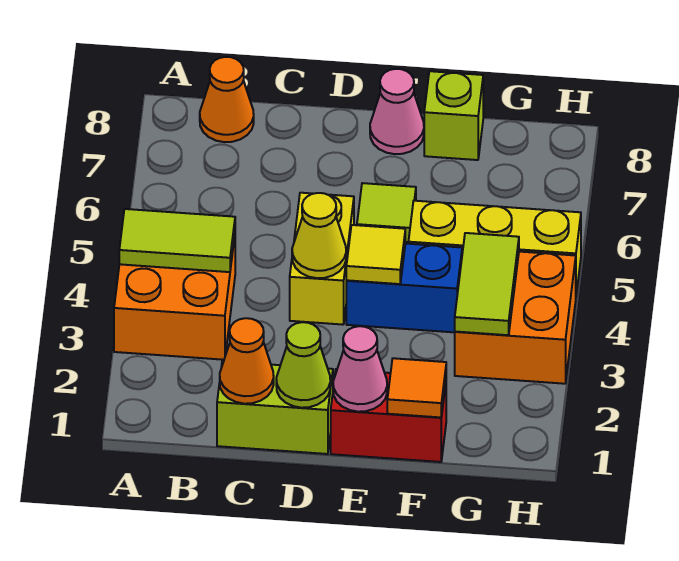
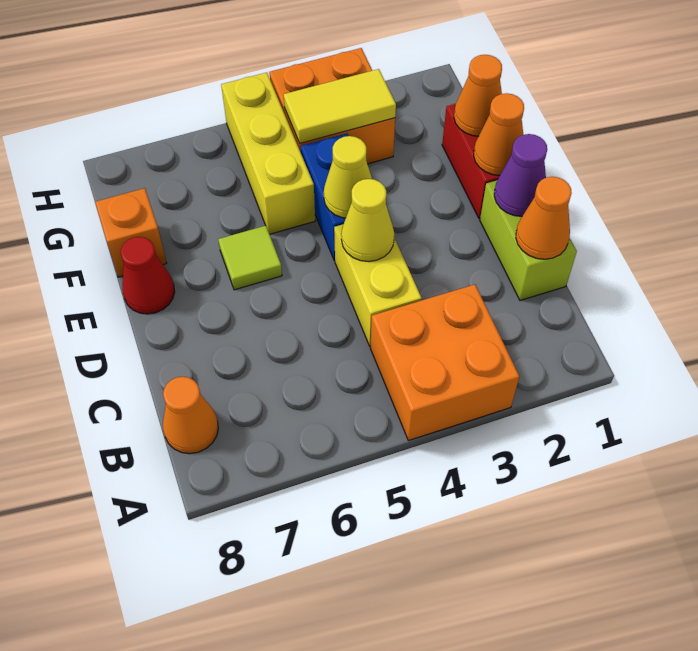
lime 1x2 tile [119,209,235,272] -> none
lime 1x1 cone [276,322,330,408] -> purple 1x1 cone [494,134,547,216]
yellow 1x2 brick [290,193,354,325] -> yellow 1x2 brick turned to [334,224,422,346]
pink 1x1 cone [333,326,387,412] -> orange 1x1 cone [474,93,524,175]
yellow 1x1 tile [346,225,405,284] -> yellow 1x1 cone [324,136,372,218]
pink 1x1 cone [370,69,424,154] -> red 1x1 cone [121,237,175,314]
orange 1x1 tile [387,358,446,417] -> orange 1x1 cone [454,55,502,136]
lime 1x1 brick [424,71,483,160] -> orange 1x1 brick [95,188,167,277]
lime 1x2 tile [455,233,519,335] -> yellow 1x2 tile [284,69,396,143]

